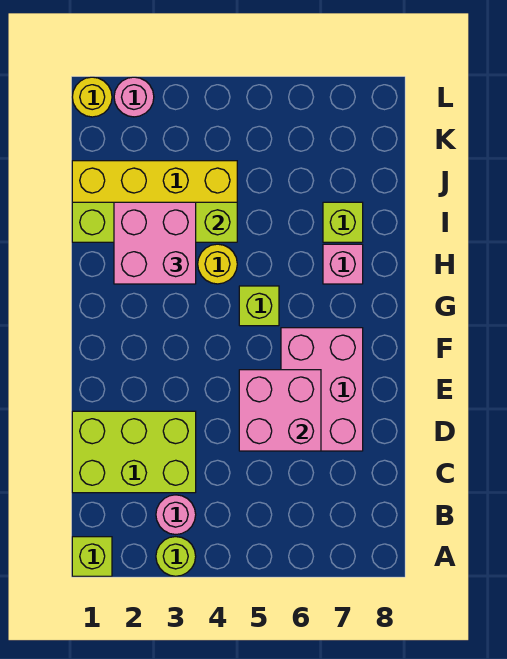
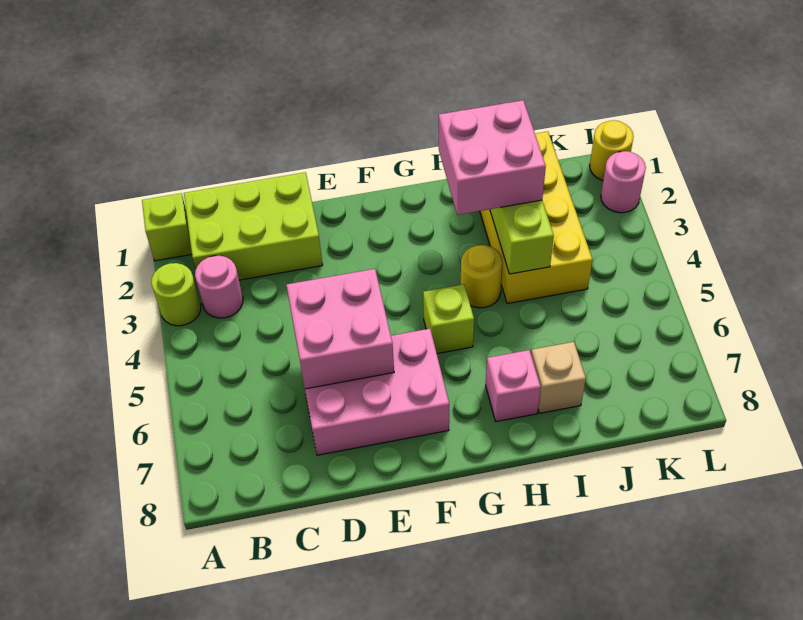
lime 2x3 brick [72,411,196,493] -> lime 2x3 brick turned to [184,172,323,280]
lime 1x1 brick [323,202,363,242] -> tan 1x1 brick [531,342,586,413]

